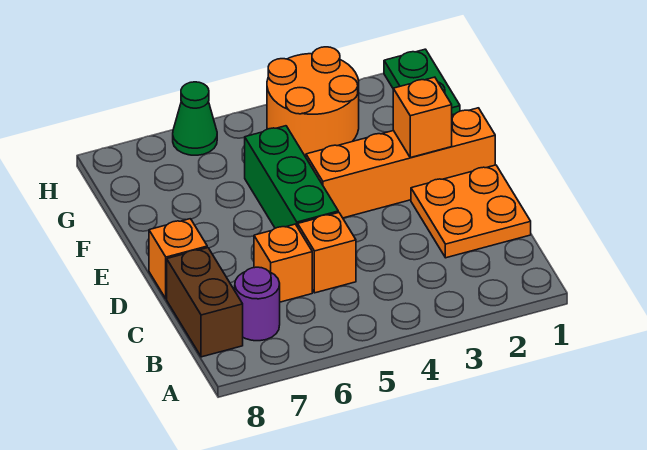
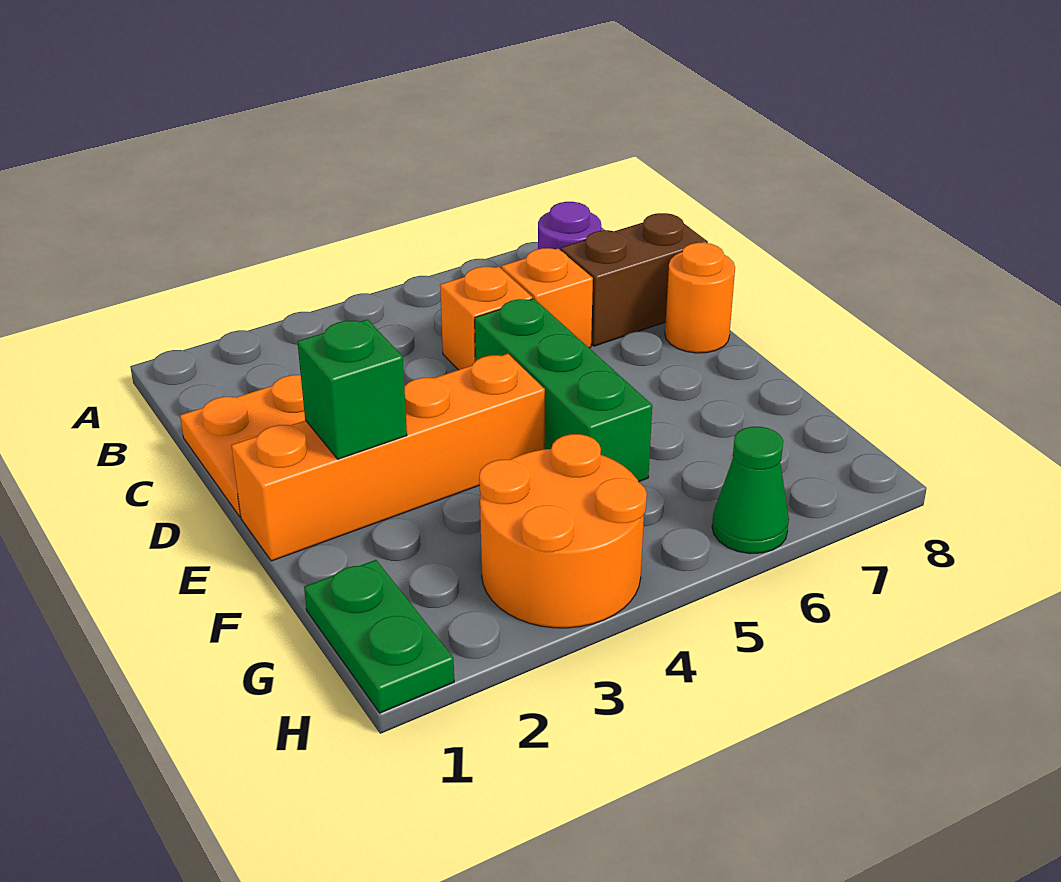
brown 1x2 brick [167,248,243,357] -> brown 1x2 brick turned to [561,213,708,346]
orange 1x1 brick [149,219,207,299] -> orange 1x1 round brick [665,243,735,353]
orange 1x1 brick [393,77,452,158] -> green 1x1 brick [297,320,407,459]

